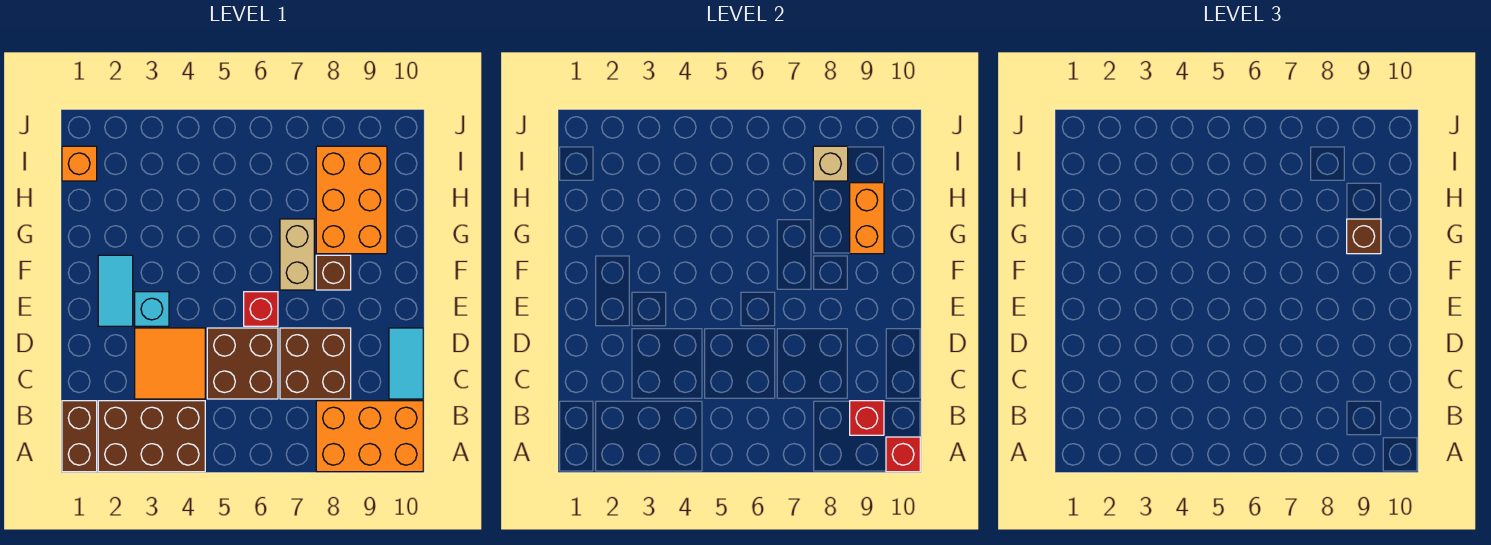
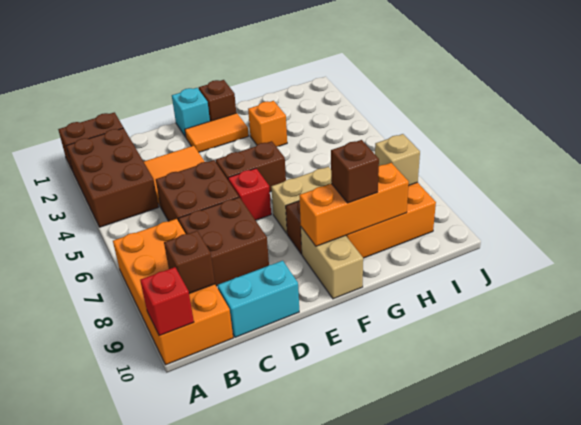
orange 2x3 brick [316,401,423,472] -> orange 2x4 brick [113,219,233,365]
red 1x1 brick [850,401,884,435] -> brown 1x1 brick [164,231,215,294]
cyan 1x2 tile [389,328,423,399] -> cyan 1x2 brick [218,261,299,337]
cyan 1x2 tile [98,255,133,326] -> orange 1x2 tile [185,113,249,152]
cyan 1x1 brick [135,292,169,326] -> cyan 1x1 brick moved to [172,88,210,137]
none -> brown 1x2 brick [216,141,286,192]
none -> brown 1x1 brick [199,80,236,121]
none -> tan 1x2 brick [301,227,363,299]
orange 1x2 brick [850,183,884,254] -> orange 1x3 brick [299,163,409,246]
orange 1x1 brick [62,146,97,181] -> orange 1x1 brick moved to [248,101,287,147]

